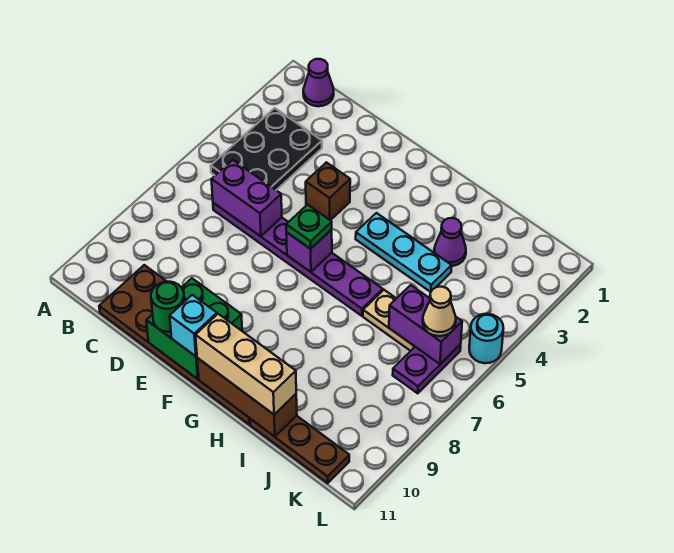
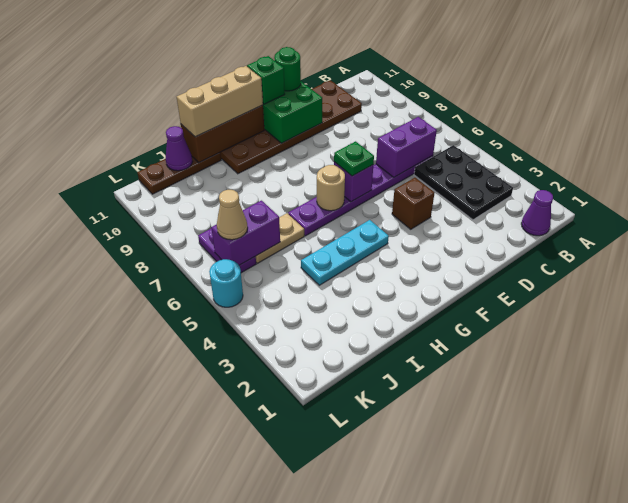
cyan 1x1 brick [170,295,217,356] -> green 1x1 brick [247,56,285,104]
none -> tan 1x1 round brick [317,165,345,211]
purple 1x1 cone [434,218,466,266] -> purple 1x1 cone moved to [166,126,192,171]

